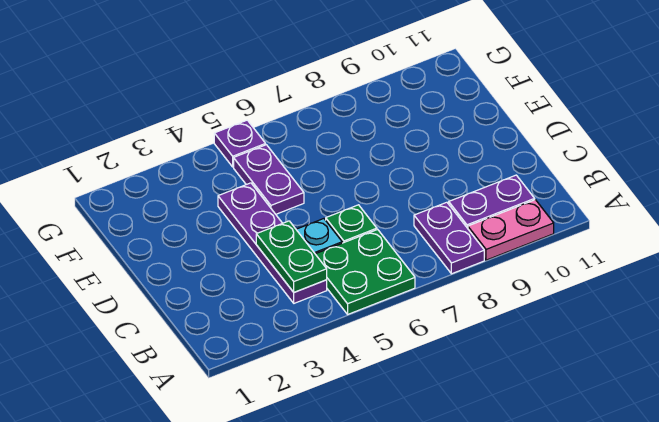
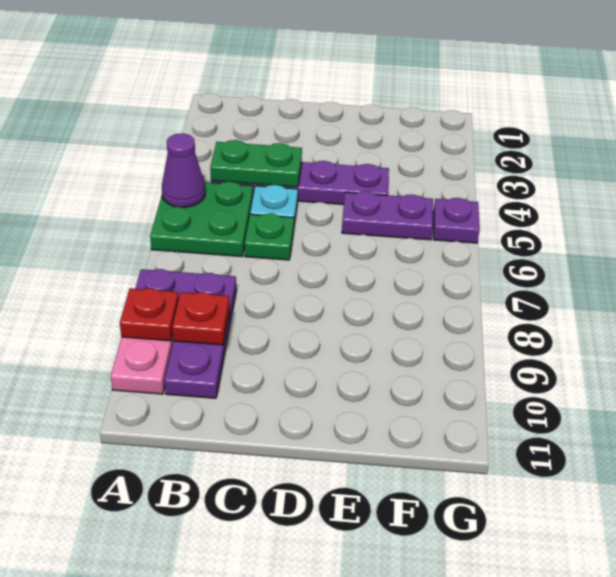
none -> purple 1x1 cone [162,133,205,207]
none -> red 1x1 plate [120,288,179,341]
none -> red 1x1 plate [172,292,230,345]

